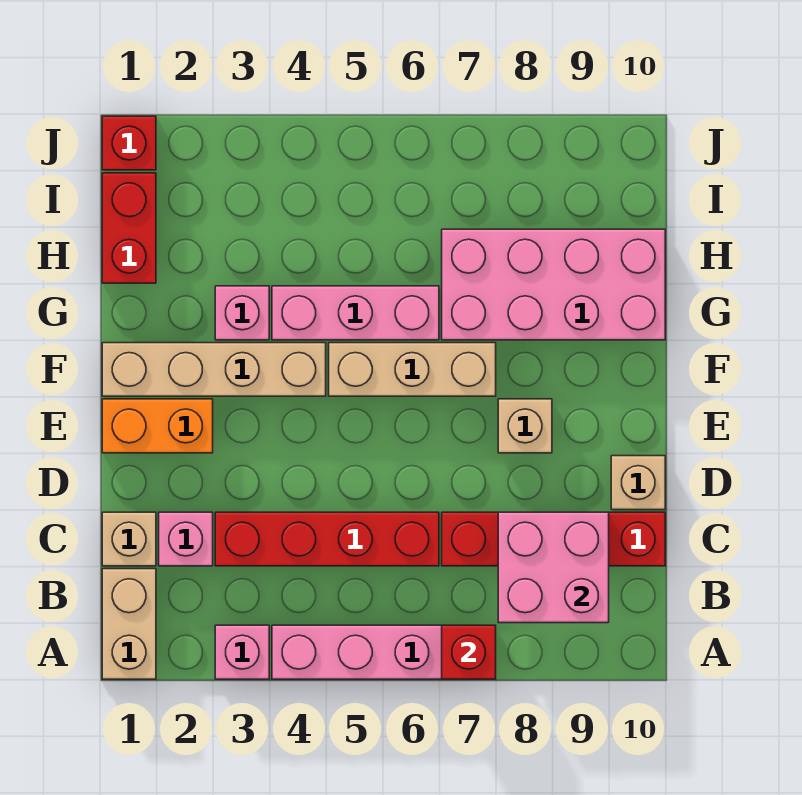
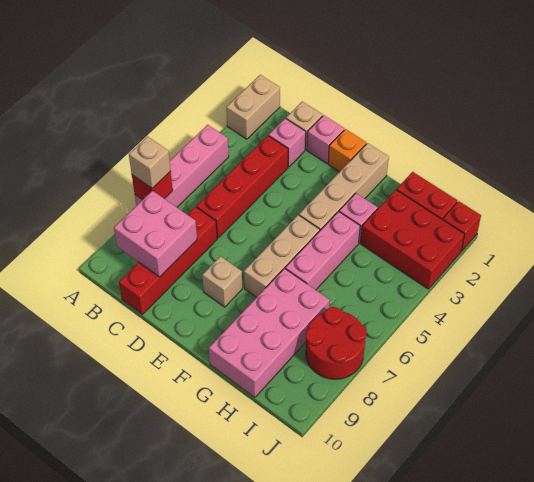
tan 1x2 brick [102,569,156,679] -> tan 1x2 brick turned to [226,75,280,139]
pink 1x1 brick [215,625,269,679] -> pink 1x1 brick moved to [307,115,344,164]
tan 1x1 brick [611,456,665,510] -> tan 1x1 brick moved to [129,137,171,188]
orange 1x2 brick [102,399,213,453] -> orange 1x1 brick [328,129,366,172]
none -> red 2x3 brick [360,190,465,289]
none -> red 2x2 round brick [306,307,367,379]

